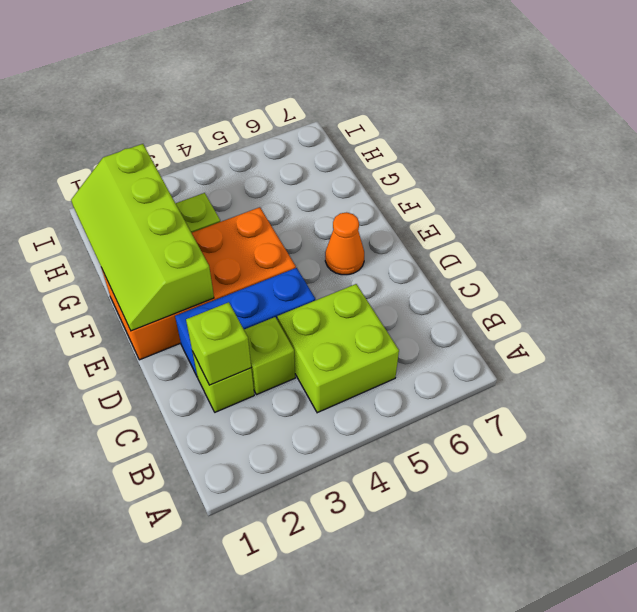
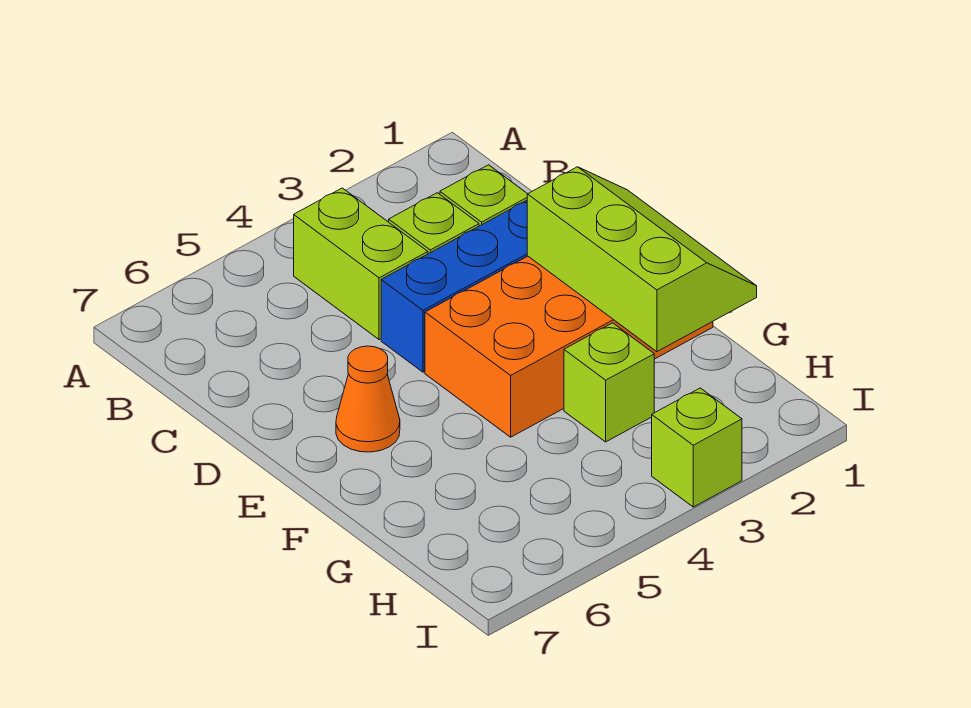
lime 2x2 brick [277,284,399,413] -> lime 1x2 brick [294,188,428,340]
lime 1x1 brick [186,302,251,385] -> lime 1x1 brick moved to [652,388,742,507]
lime 2x4 slope [71,144,214,331] -> lime 2x3 slope [527,167,757,352]

